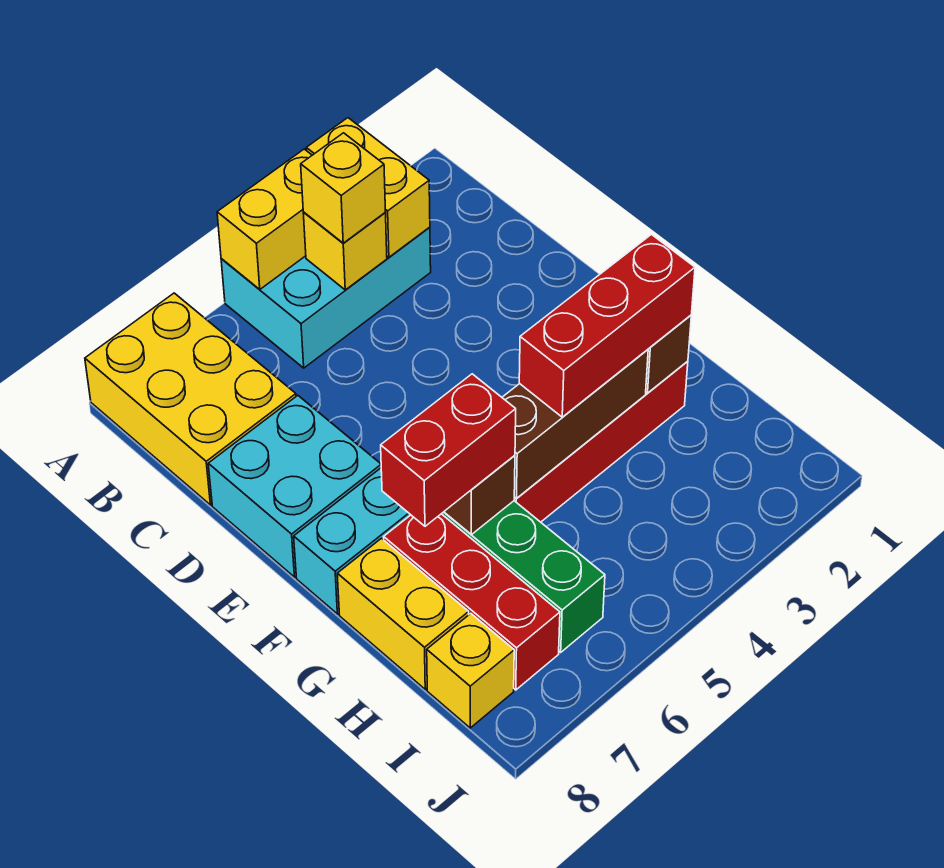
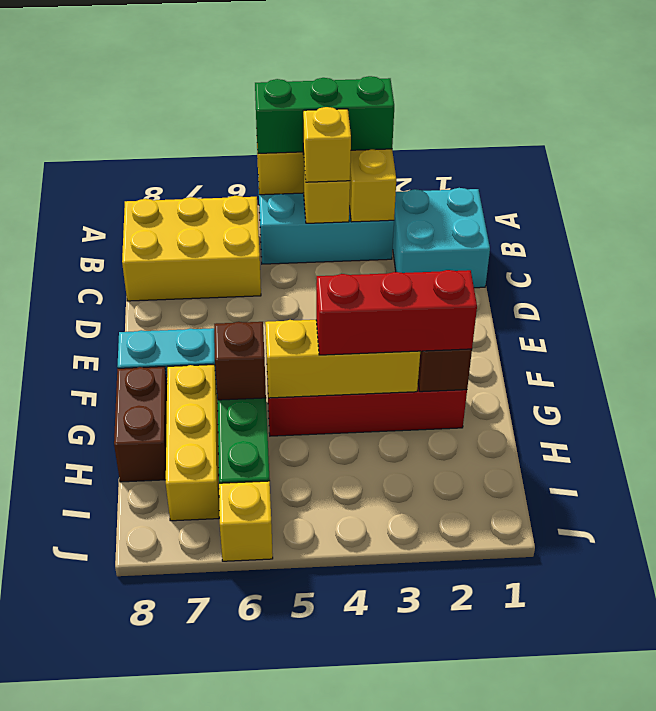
none -> green 1x3 brick [255,76,394,153]
yellow 2x3 brick [85,293,296,505] -> yellow 2x3 brick turned to [122,196,261,301]
cyan 2x2 brick [208,395,381,577] -> cyan 2x2 brick moved to [393,188,490,288]
brown 1x3 brick [502,350,648,498] -> yellow 1x3 brick [265,320,420,398]
red 1x2 brick [381,374,516,526] -> none
red 1x3 brick [384,514,560,690] -> yellow 1x3 brick [166,365,219,521]
yellow 1x2 brick [337,538,469,689] -> brown 1x2 brick [114,367,167,482]
yellow 1x1 brick [427,614,514,728] -> yellow 1x1 brick moved to [219,481,273,561]

